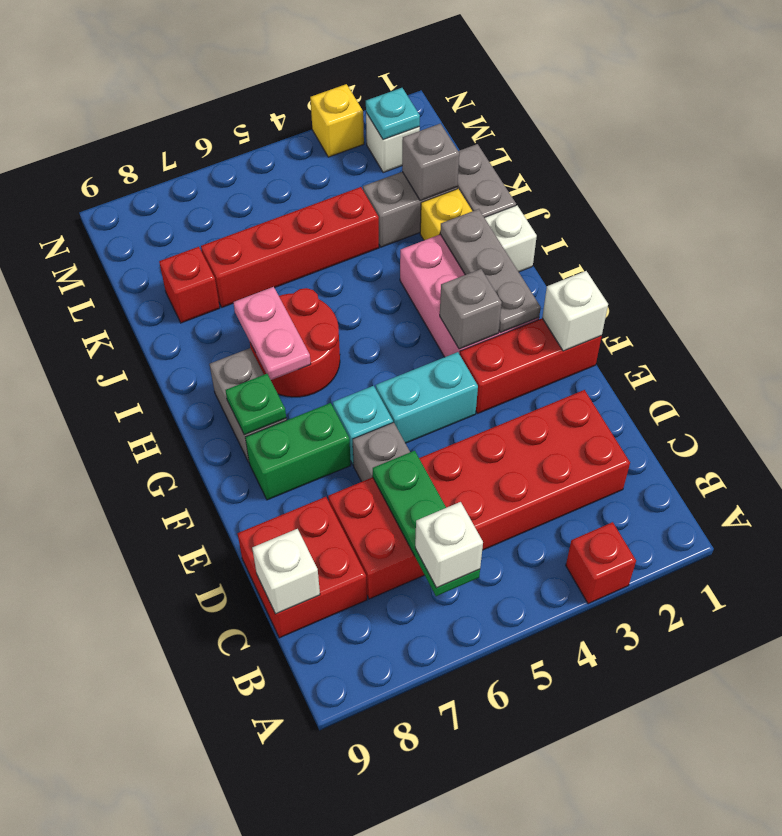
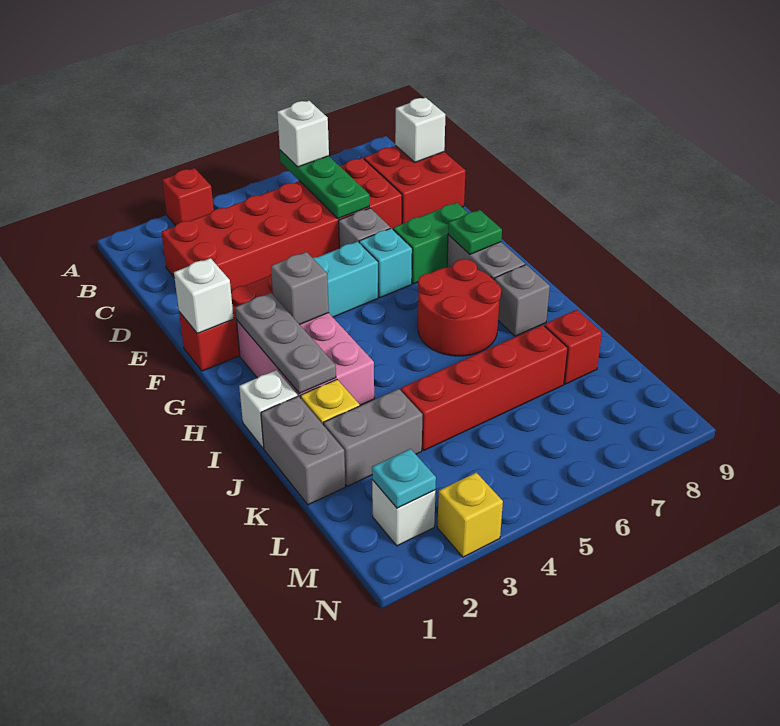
pink 1x2 plate [233,287,311,380] -> none
grey 1x1 brick [402,124,459,201] -> grey 1x1 brick moved to [495,265,550,336]

